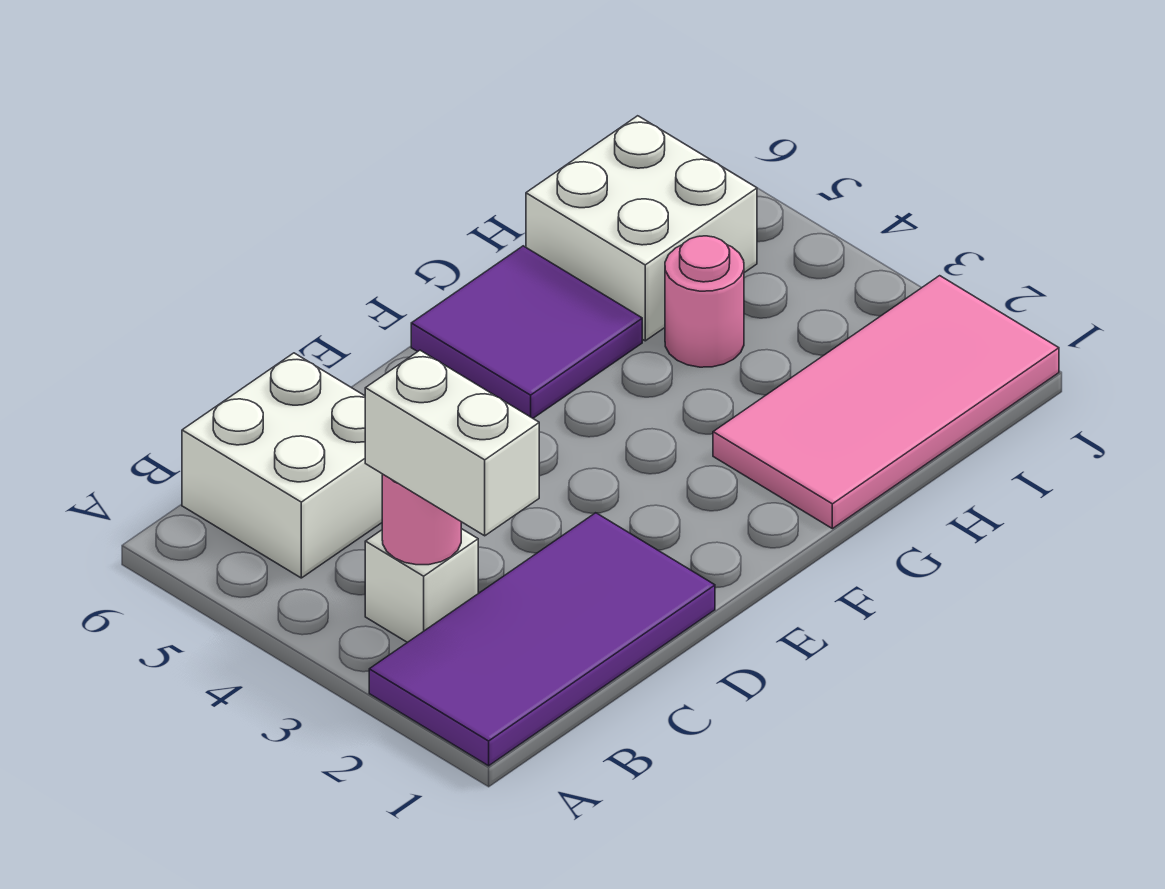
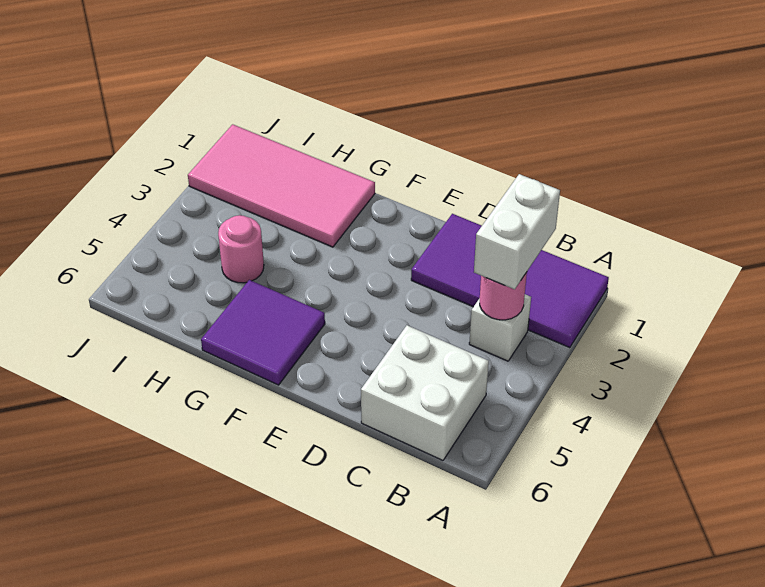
white 2x2 brick [526,116,757,341] -> none

